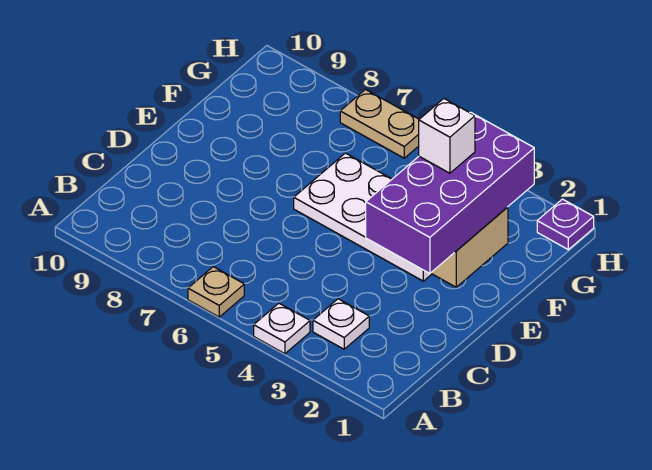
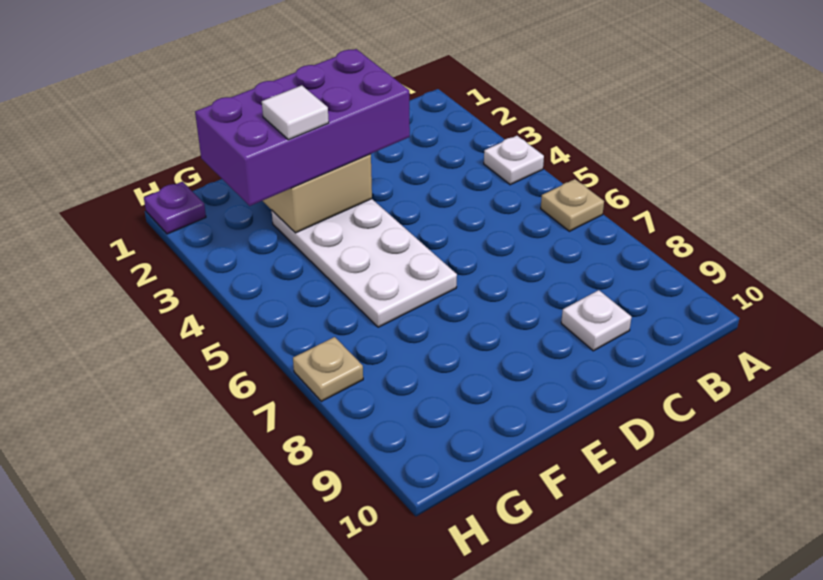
white 1x1 plate [313,299,369,349] -> white 1x1 plate moved to [561,290,632,351]
white 1x1 brick [419,99,475,173] -> white 1x1 tile [262,85,329,140]
tan 1x2 plate [340,90,419,158] -> tan 1x1 plate [293,337,363,401]

